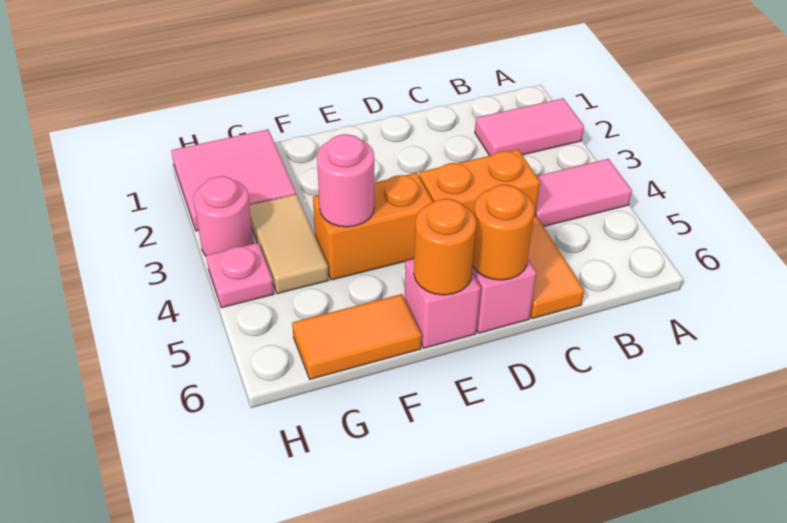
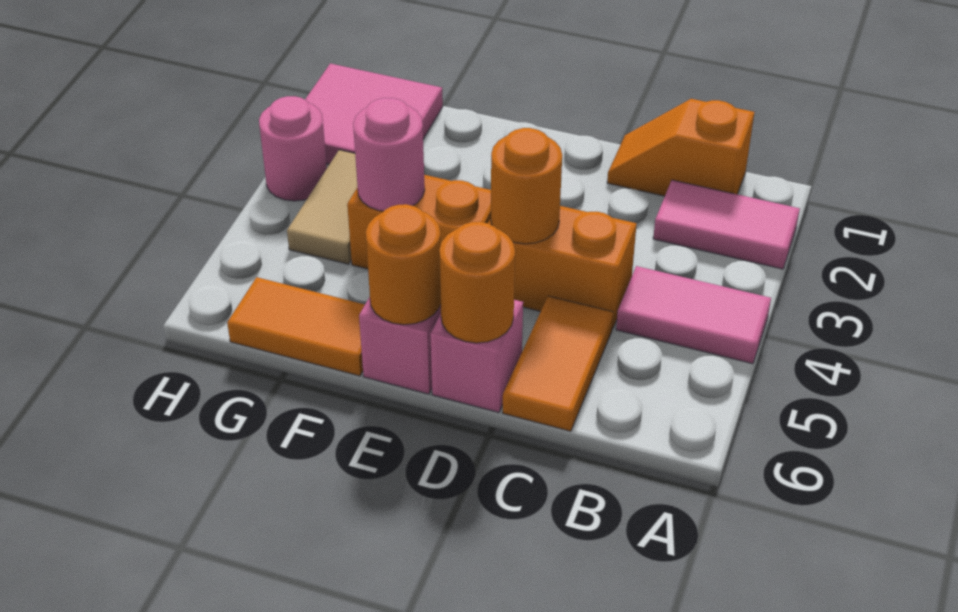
none -> orange 1x2 slope [607,99,754,196]
none -> orange 1x1 round brick [491,128,562,244]
pink 1x1 plate [206,243,274,308] -> none

